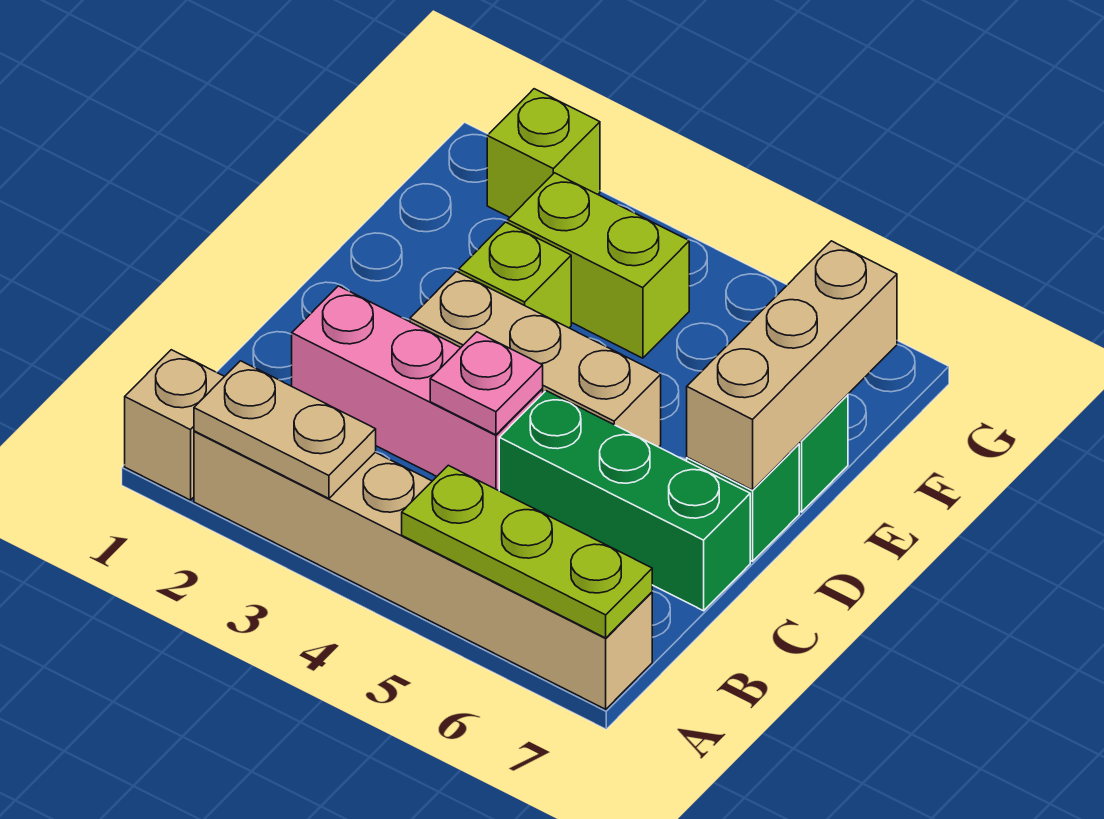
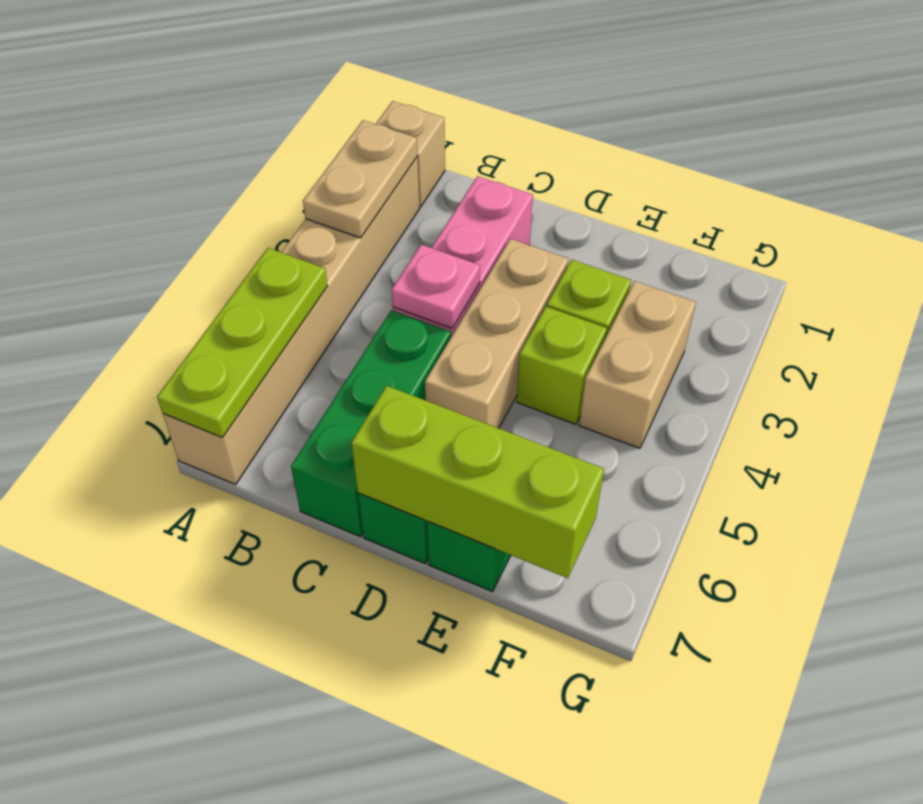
tan 1x3 brick [687,241,897,490] -> lime 1x3 brick [351,386,604,578]
lime 1x2 brick [508,173,689,358] -> tan 1x2 brick [579,281,696,448]
lime 1x1 brick [487,89,600,217] -> lime 1x1 brick moved to [517,307,607,424]

